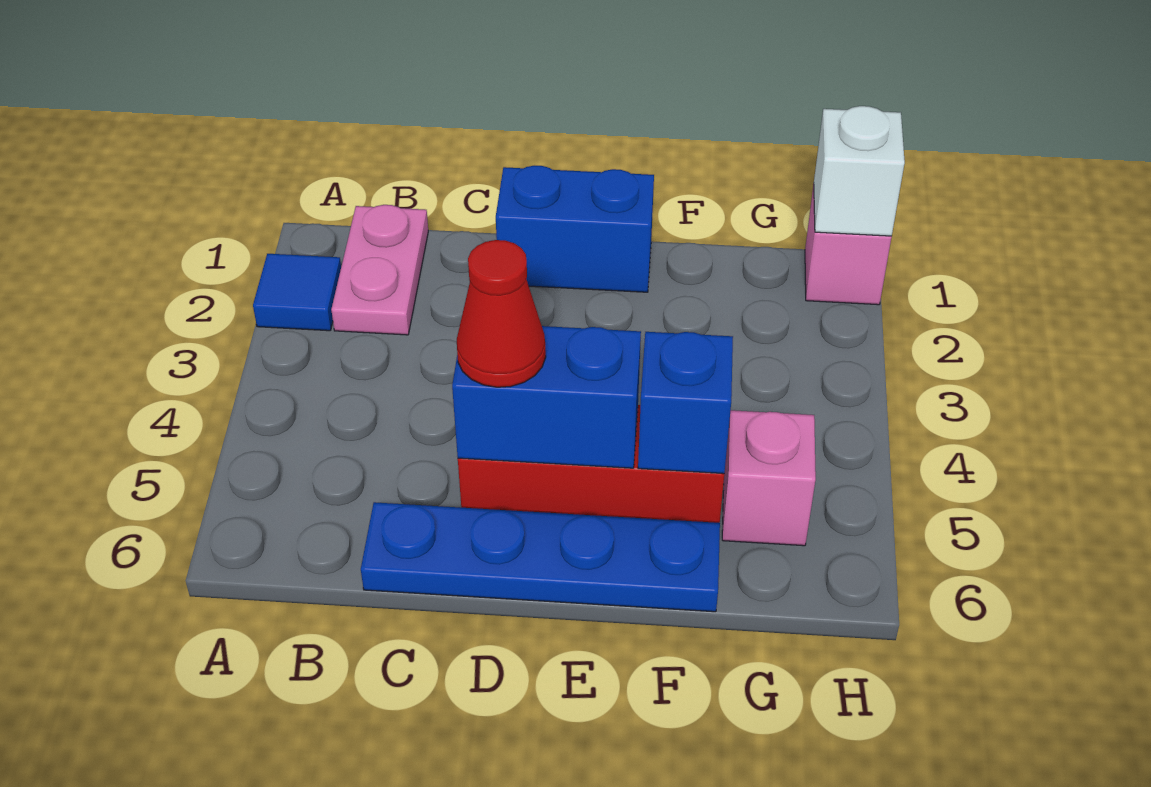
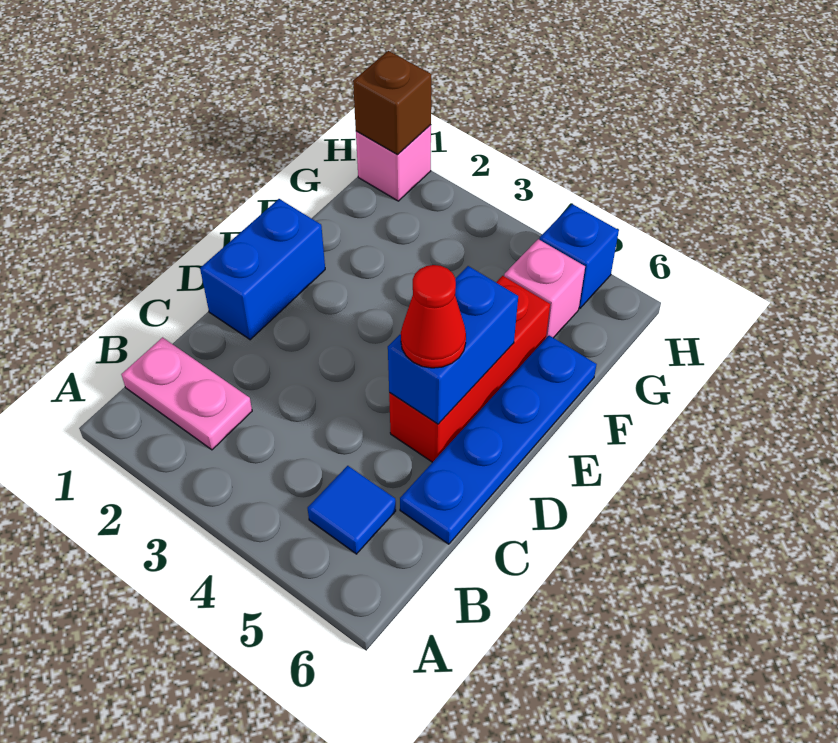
blue 1x1 tile [253,254,341,331] -> blue 1x1 tile moved to [308,466,396,554]
blue 1x1 brick [638,332,733,474] -> blue 1x1 brick moved to [539,204,619,308]
white 1x1 brick [814,106,905,236] -> brown 1x1 brick [353,51,432,155]

